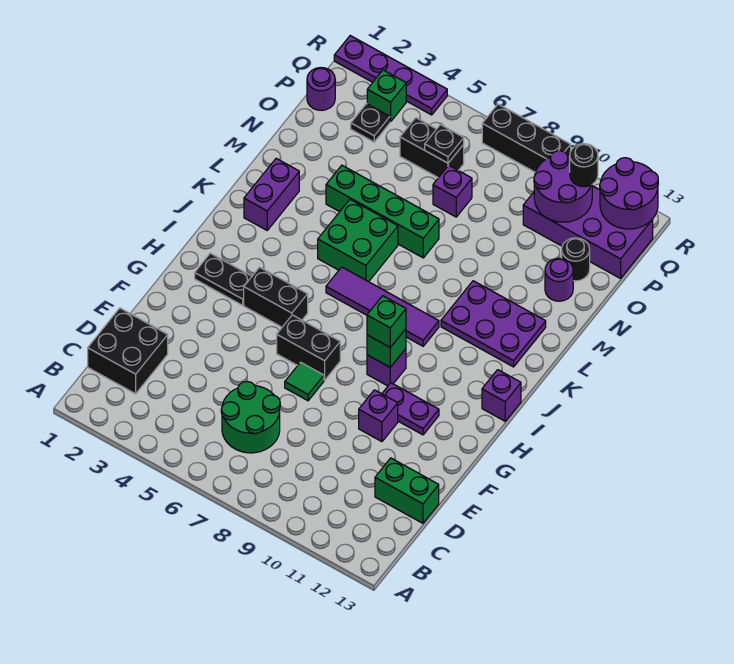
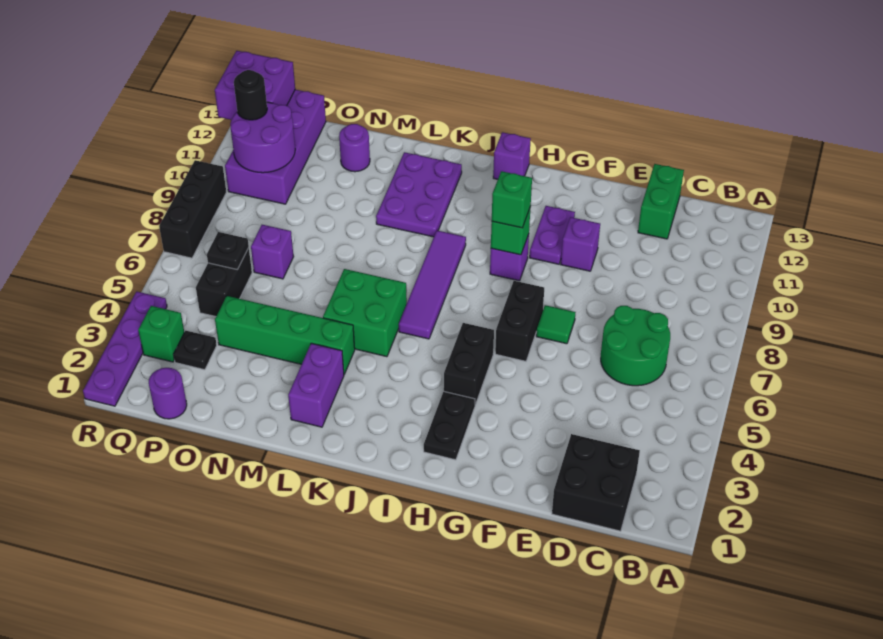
purple 1x2 brick [244,158,299,230] -> purple 1x2 brick turned to [288,343,344,427]
green 1x4 brick [326,165,439,258] -> green 1x4 brick turned to [215,296,355,374]
black 1x1 round brick [562,238,590,281] -> none
purple 2x2 round brick [600,158,658,229] -> purple 2x2 brick [215,51,295,120]

